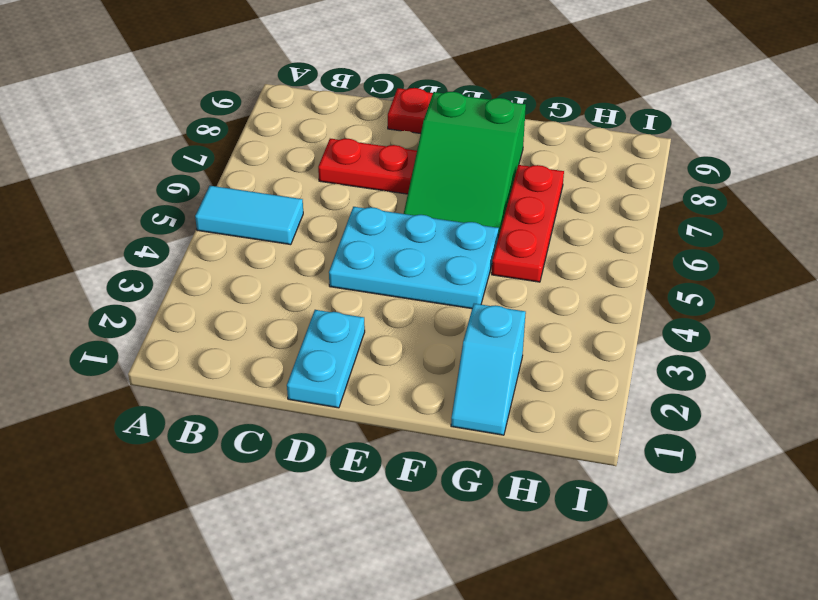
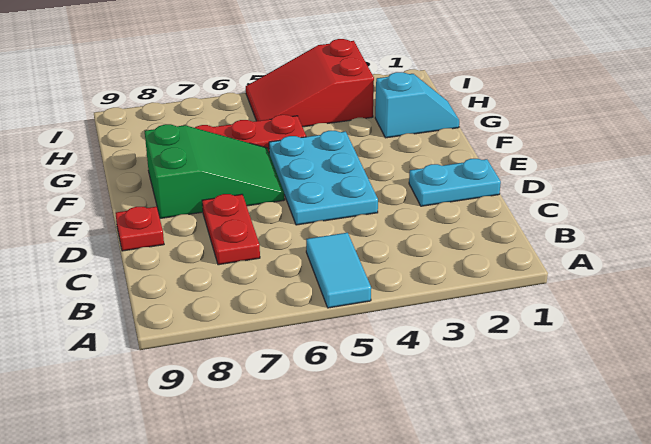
none -> red 2x3 slope [246,39,374,127]

